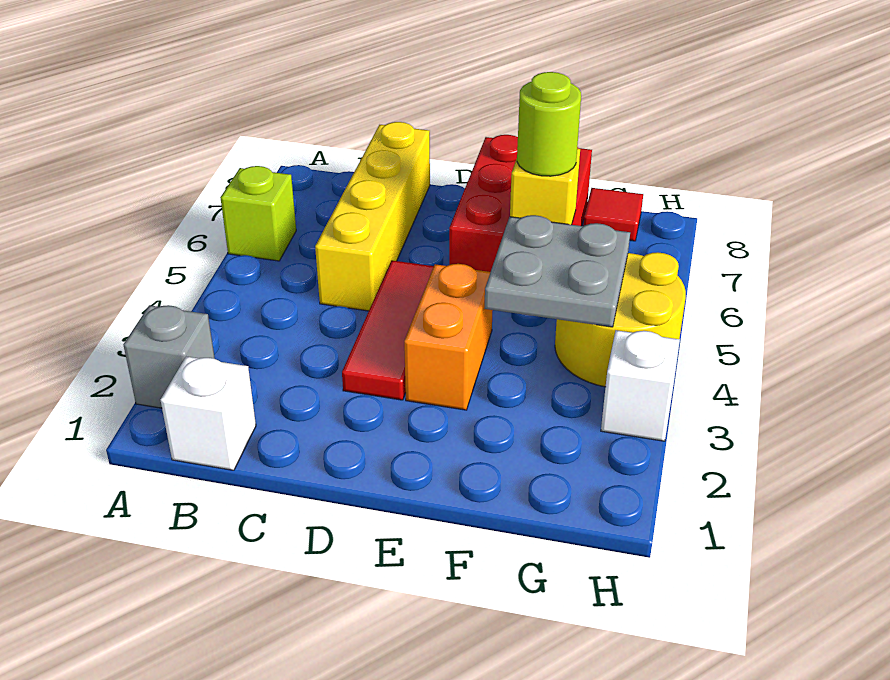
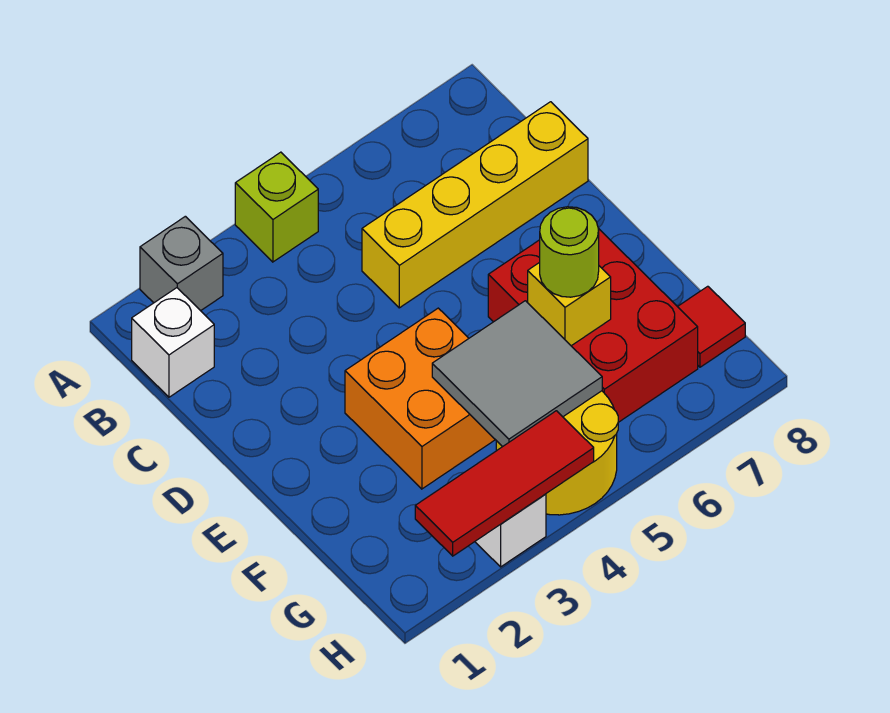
lime 1x1 brick [220,166,296,261] -> lime 1x1 brick moved to [235,152,318,262]
red 1x3 tile [342,260,434,400] -> red 1x3 tile moved to [415,411,594,556]
orange 1x2 brick [404,264,493,410] -> orange 2x2 brick [345,308,495,489]
red 2x3 brick [449,135,592,272] -> red 2x3 brick turned to [488,228,698,422]
grey 2x2 plate [484,215,630,327] -> grey 2x2 tile [432,301,602,447]

